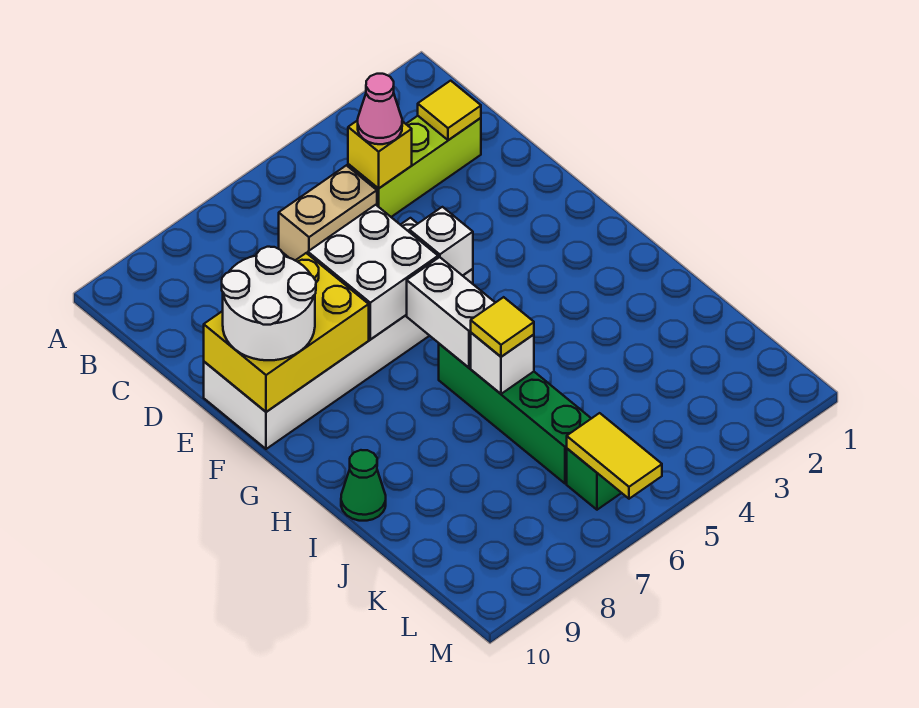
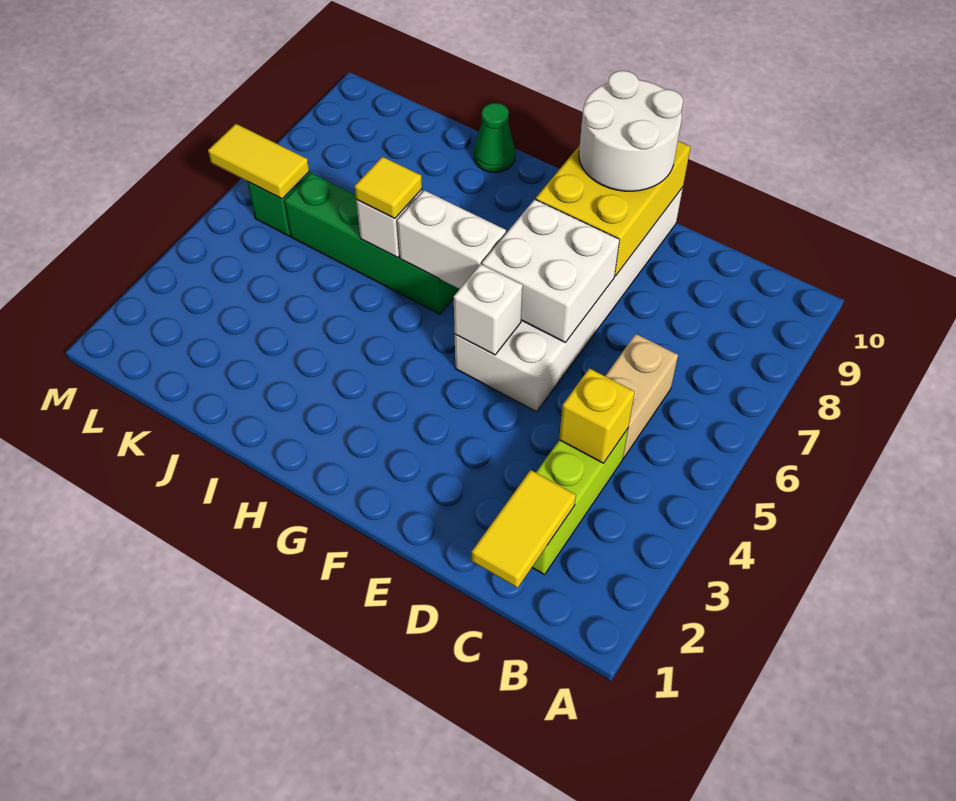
yellow 1x1 tile [418,81,481,140] -> yellow 1x2 tile [472,470,576,588]
pink 1x1 cone [358,74,402,144] -> none

